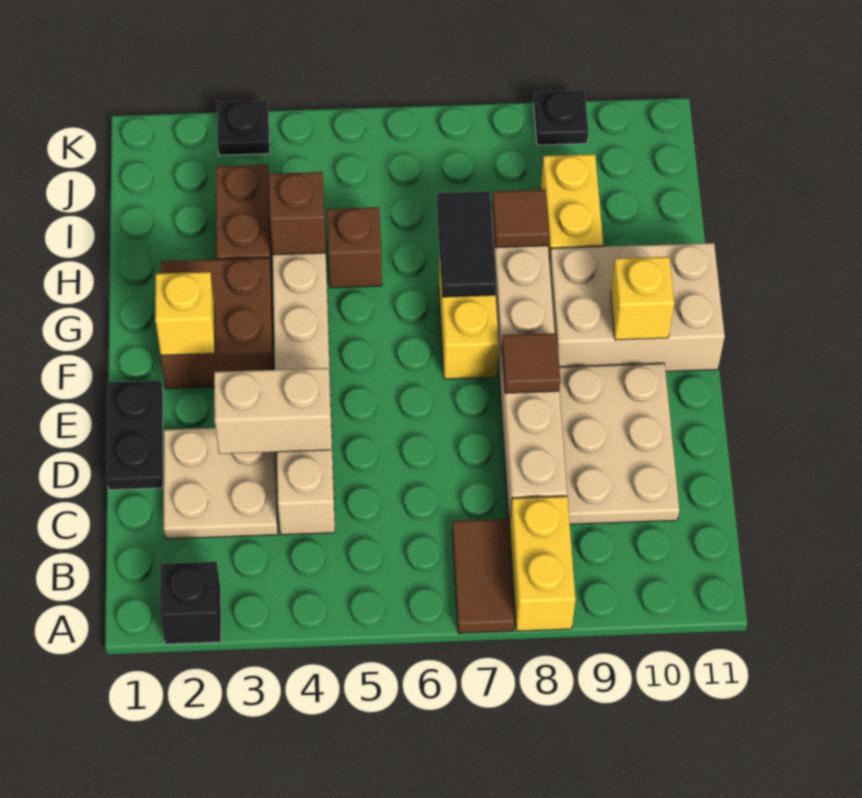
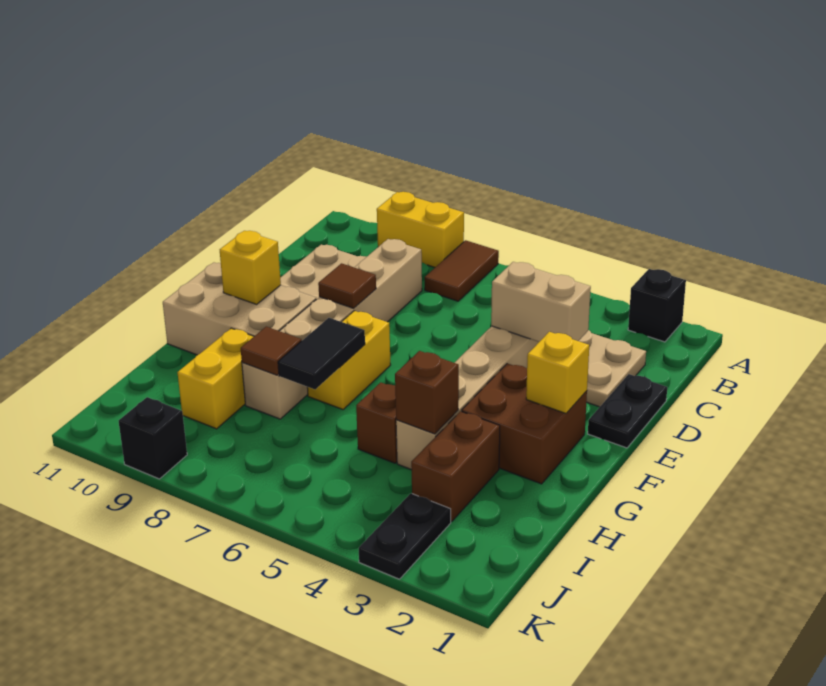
yellow 1x2 brick [509,496,576,631] -> yellow 1x2 brick turned to [377,192,464,267]
black 1x1 plate [217,100,270,155] -> black 1x2 plate [359,493,451,579]
black 1x1 plate [534,90,588,145] -> black 1x1 brick [119,397,187,479]

